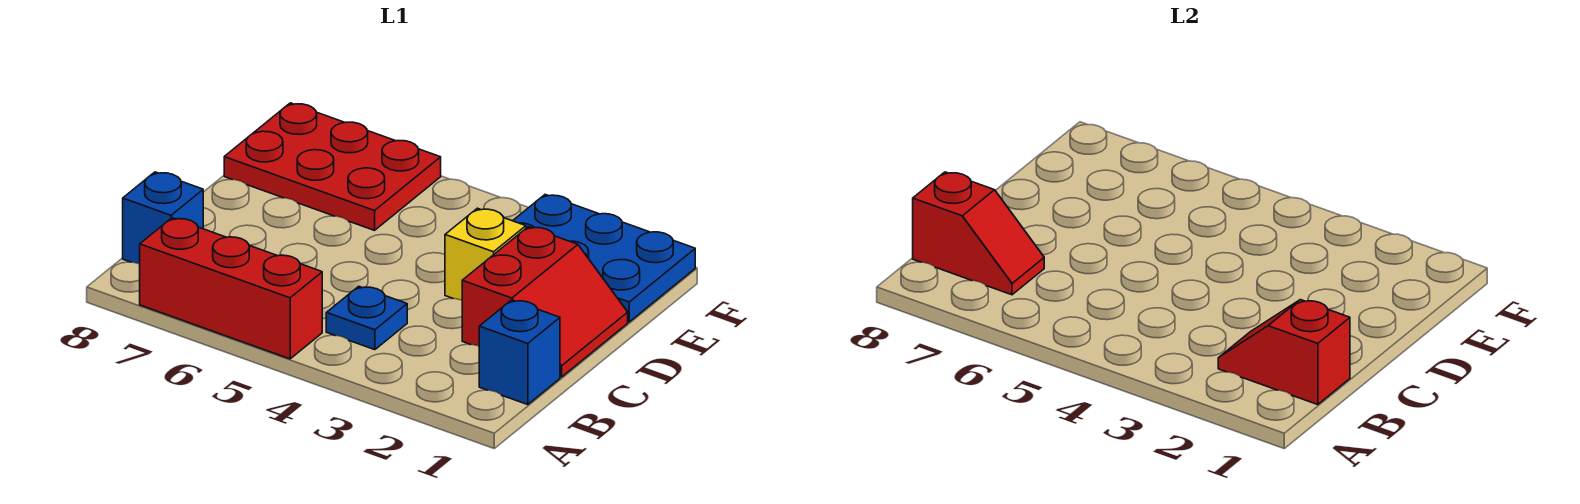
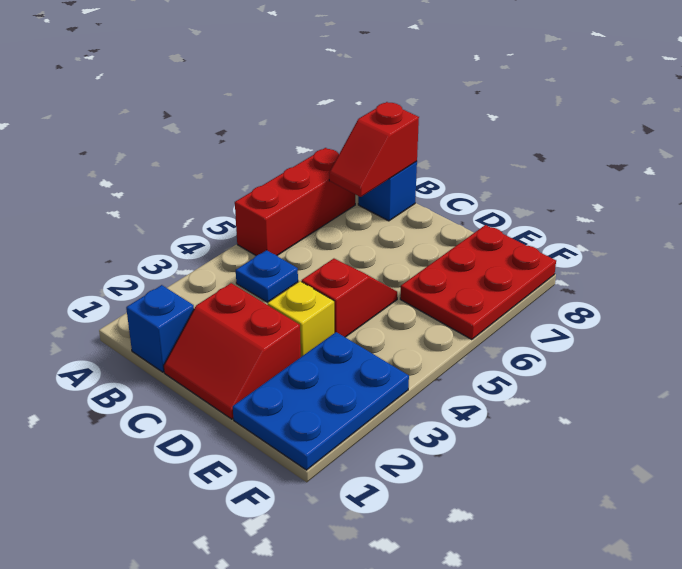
red 1x2 slope [1218,300,1350,405] -> red 1x2 slope moved to [302,259,397,337]

